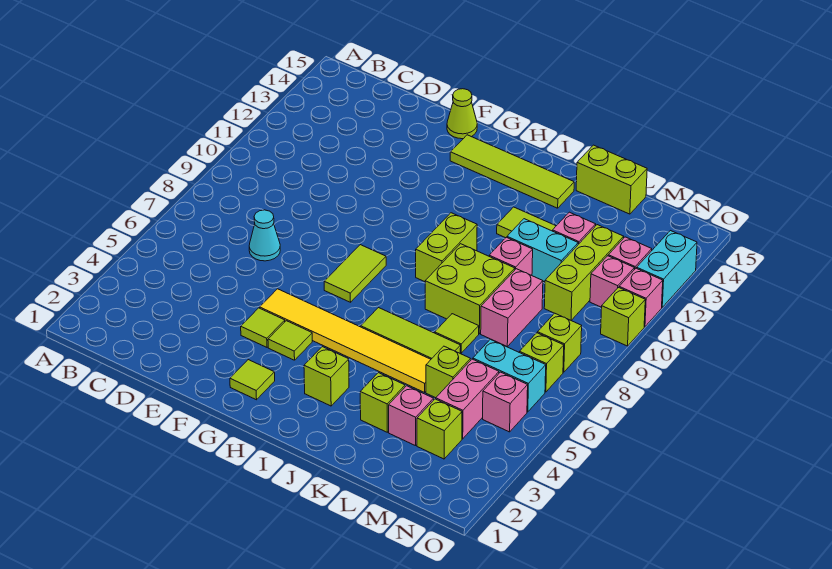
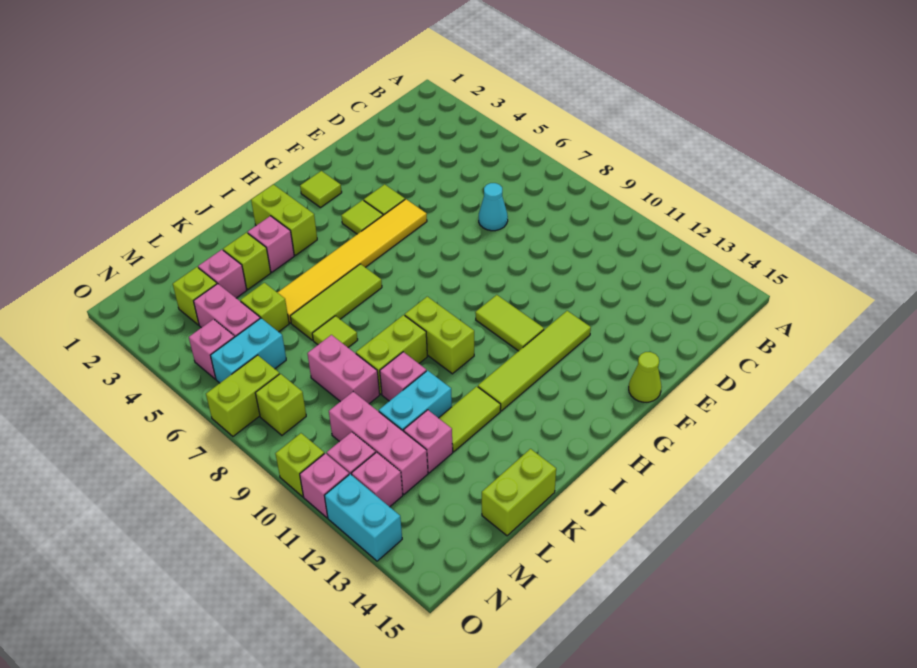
lime 1x2 tile [324,245,386,302] -> lime 1x2 tile moved to [475,295,544,351]
lime 1x4 tile [450,135,574,208] -> lime 1x4 tile moved to [478,311,591,411]
lime 1x1 brick [304,347,349,406] -> lime 1x2 brick [251,184,317,255]
none -> pink 1x1 brick [248,216,294,272]
lime 2x2 brick [425,244,515,334] -> lime 1x2 brick [356,315,427,394]
lime 1x3 brick [544,225,624,320] -> pink 1x3 brick [329,392,428,494]
lime 1x1 brick [519,333,564,392] -> lime 1x2 brick [206,355,279,436]

